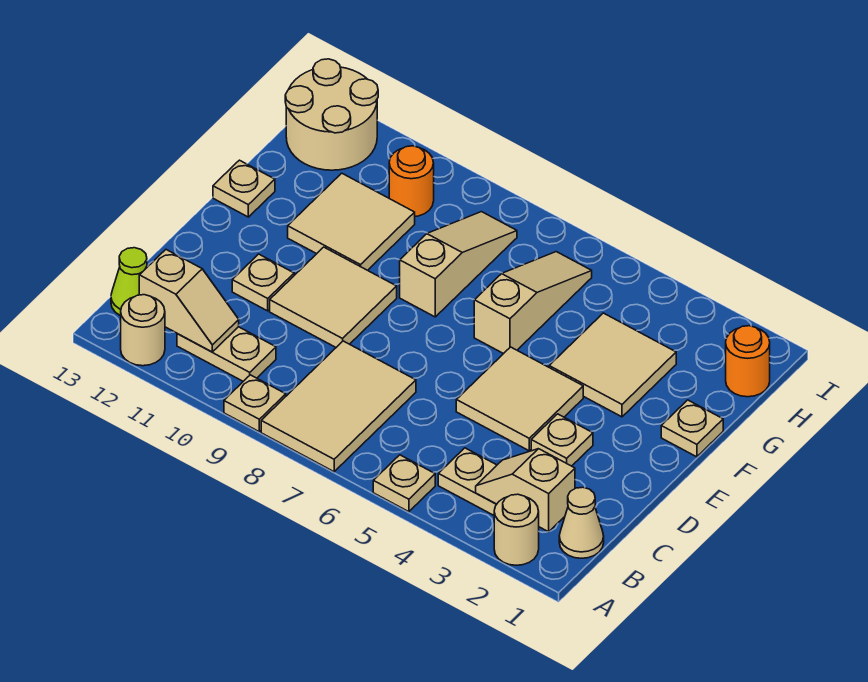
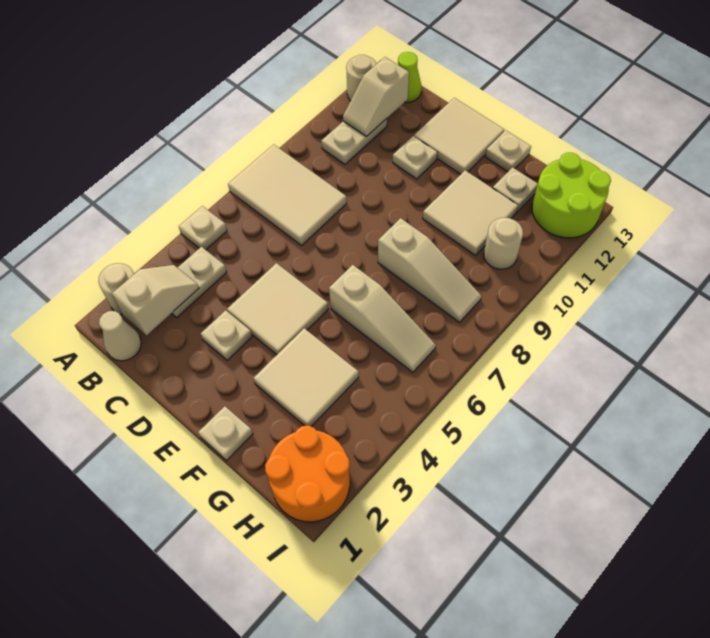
tan 1x1 plate [224,375,286,432] -> tan 1x1 plate moved to [493,167,538,212]
tan 2x2 tile [270,247,397,347] -> tan 2x2 tile moved to [414,98,504,174]
orange 1x1 round brick [726,326,770,397] -> orange 2x2 round brick [265,426,350,522]
orange 1x1 round brick [389,146,434,216] -> tan 1x1 round brick [484,218,523,269]
tan 2x2 round brick [285,59,378,170] -> lime 2x2 round brick [532,153,611,238]

